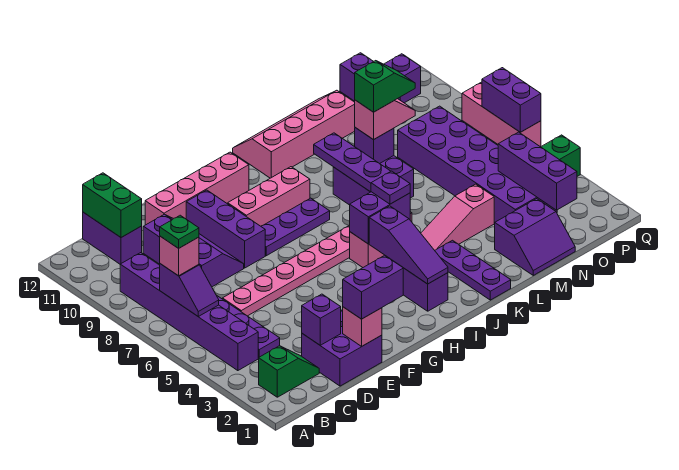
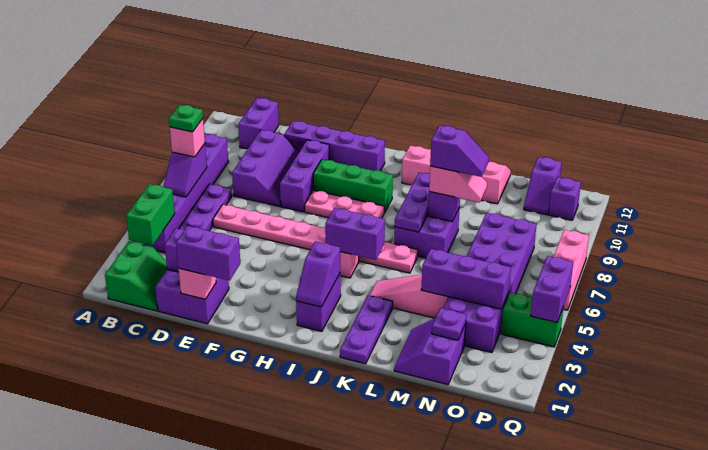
green 1x2 slope [259,346,319,397] -> green 2x2 slope [105,241,167,311]
green 1x2 brick [83,173,142,238] -> green 1x2 brick moved to [126,184,175,246]
pink 1x4 brick [145,152,249,225] -> purple 1x4 brick [284,121,385,171]
purple 1x3 plate [261,198,330,256] -> pink 1x3 plate [304,190,384,218]
pink 1x3 brick [228,167,310,226] -> green 1x3 brick [313,159,393,213]
purple 1x3 slope [369,206,448,284] -> purple 1x2 slope [296,241,340,307]
purple 1x1 plate [371,171,410,204] -> purple 1x1 plate moved to [432,308,466,340]
green 1x2 slope [355,61,415,112] -> purple 1x2 slope [430,125,489,177]
purple 2x2 slope [495,199,575,275] -> purple 2x2 slope turned to [394,318,466,385]
purple 1x3 brick [498,132,577,210] -> purple 1x3 brick turned to [421,249,511,309]
purple 1x2 brick [482,68,541,132] -> purple 1x2 brick moved to [531,256,573,322]

